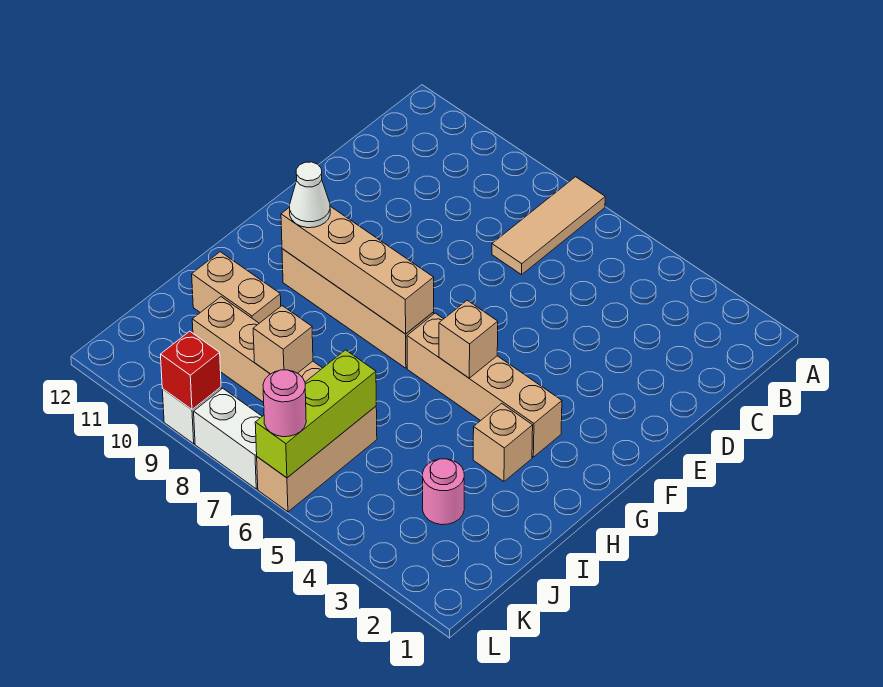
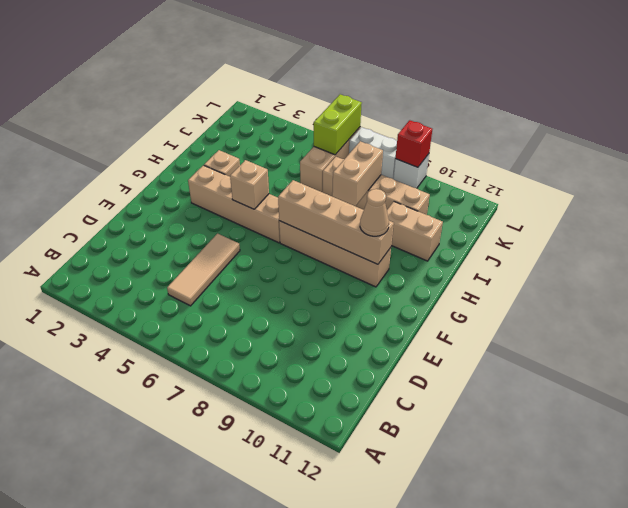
tan 1x3 tile [492,177,605,275] -> tan 1x3 tile moved to [167,234,240,306]
white 1x1 cone [290,162,330,228] -> tan 1x1 cone [360,189,389,236]
pink 1x1 round brick [423,459,464,525] -> none
lime 1x3 brick [255,350,376,478] -> lime 1x2 brick [314,94,362,155]
tan 1x1 brick [253,306,313,374] -> tan 1x2 brick [332,141,383,206]
pink 1x1 round brick [263,370,306,437] -> none

